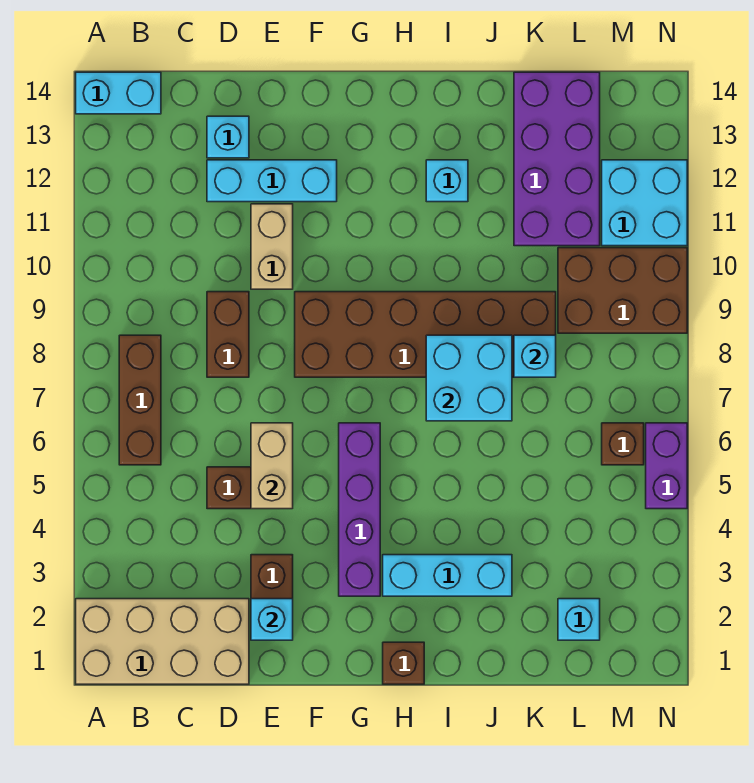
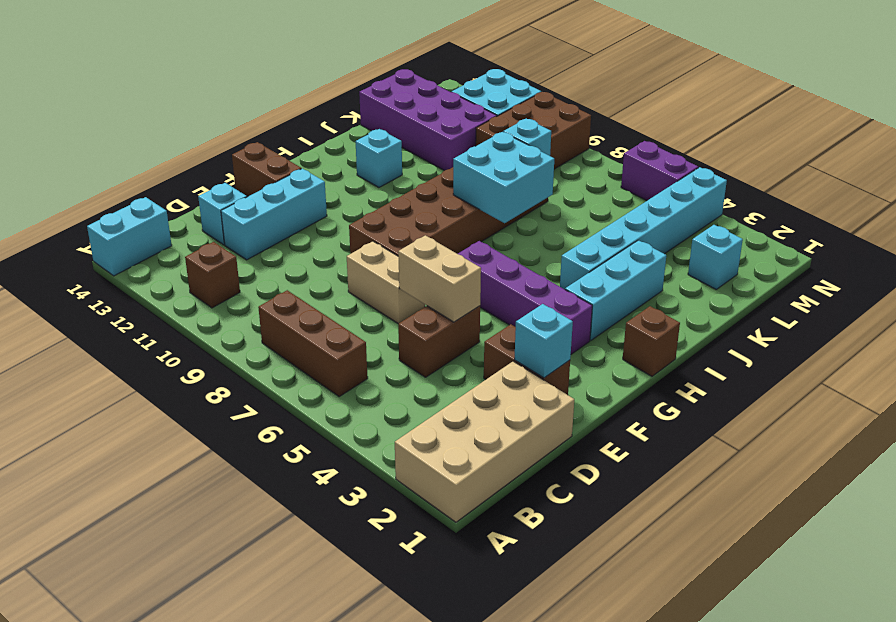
brown 1x2 brick [207,292,249,377] -> brown 1x2 brick moved to [232,142,301,196]
tan 1x2 brick [251,204,293,289] -> tan 1x2 brick moved to [347,241,425,324]
none -> cyan 1x6 brick [560,167,727,289]
brown 1x1 brick [602,423,644,465] -> brown 1x1 brick moved to [185,242,240,308]

